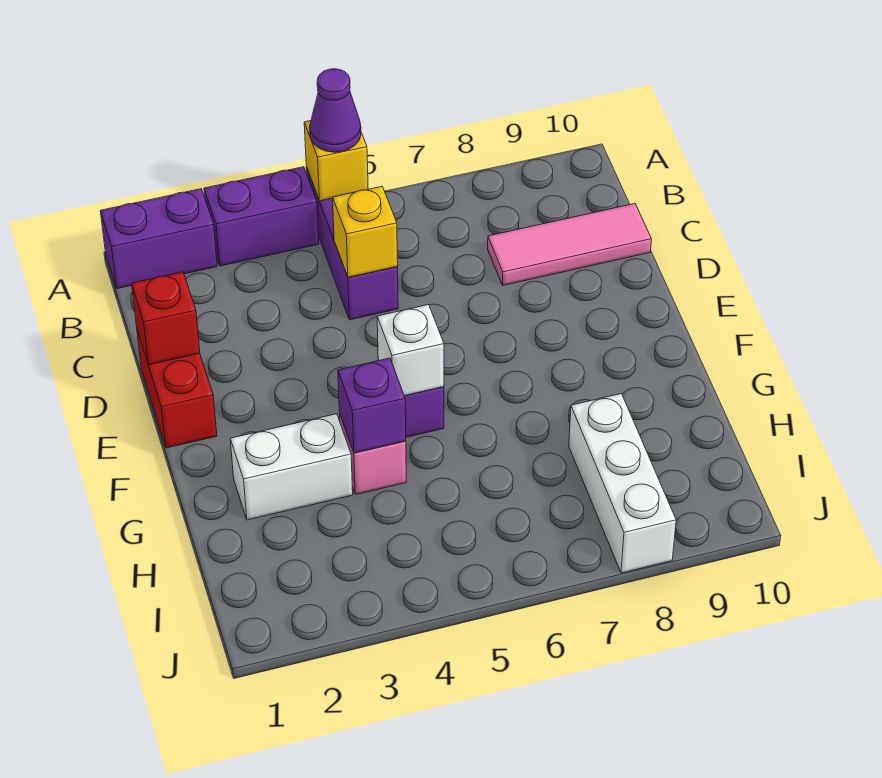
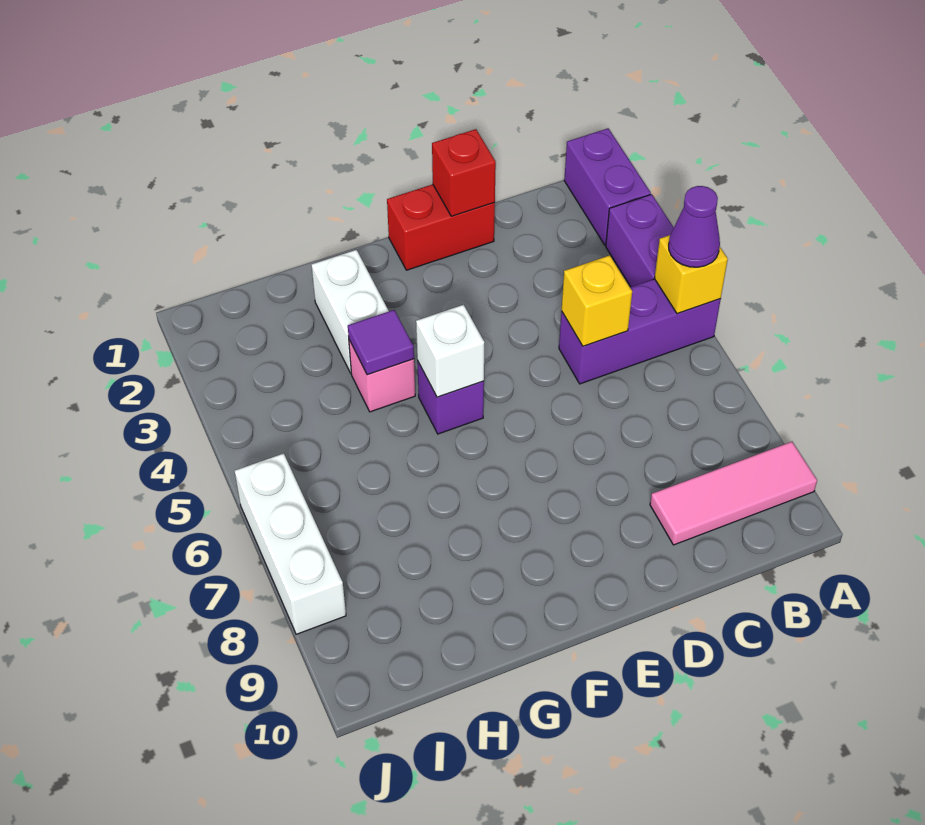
pink 1x3 tile [488,204,651,285] -> pink 1x3 tile turned to [650,442,817,545]
purple 1x1 brick [338,358,406,453] -> purple 1x1 tile [348,310,414,375]
white 1x3 brick [569,394,676,573] -> white 1x3 brick turned to [235,453,346,634]

